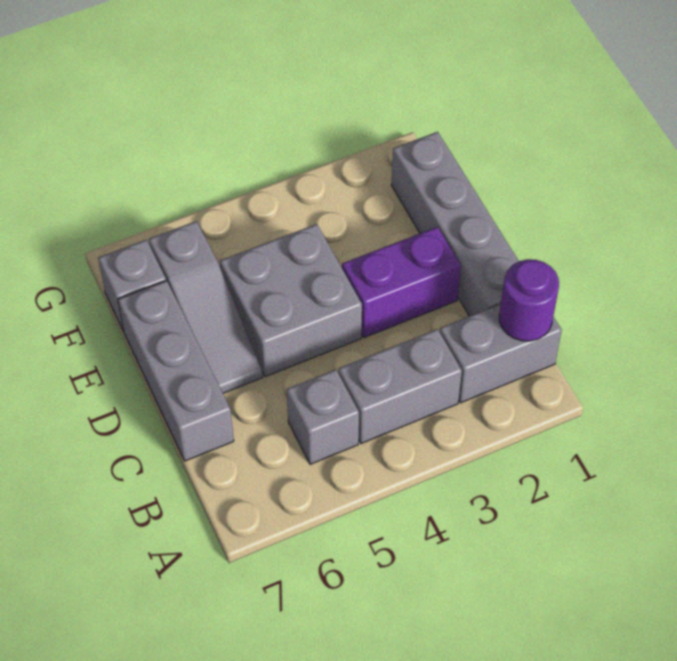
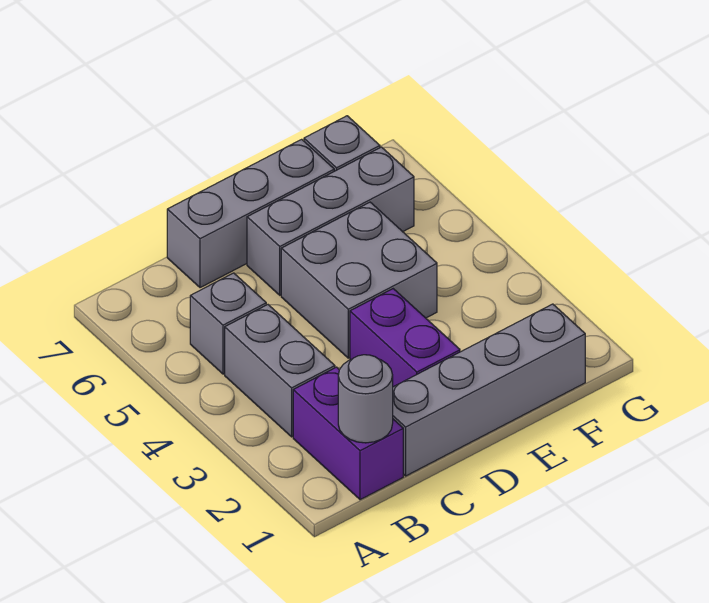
grey 1x2 brick [440,304,562,403] -> purple 1x2 brick [293,367,403,500]
purple 1x1 round brick [499,259,559,341] -> grey 1x1 round brick [338,355,393,443]
grey 1x3 slope [149,221,263,393] -> grey 1x3 brick [247,147,414,295]

